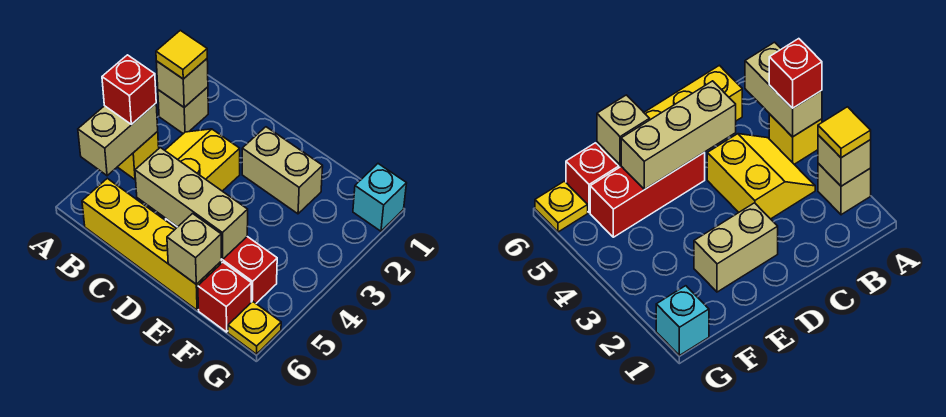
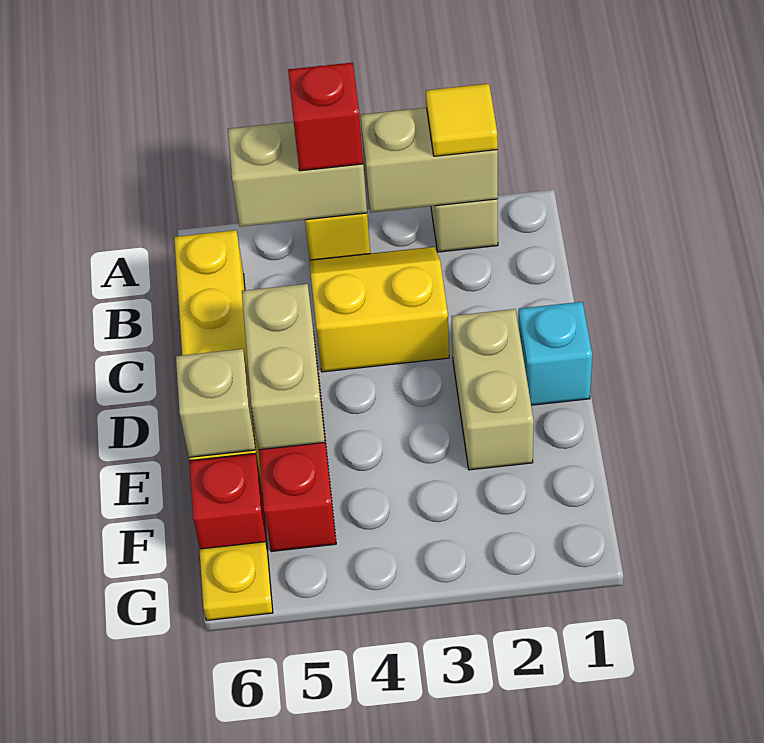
tan 1x1 brick [156,59,208,107] -> tan 1x2 brick [360,108,498,213]
tan 1x3 brick [135,148,248,259] -> tan 1x2 brick [242,284,325,450]
cyan 1x1 brick [353,164,407,231] -> cyan 1x1 brick moved to [519,302,592,405]

